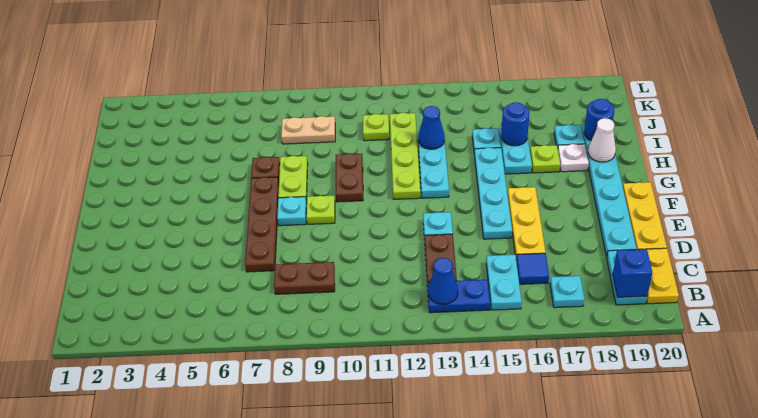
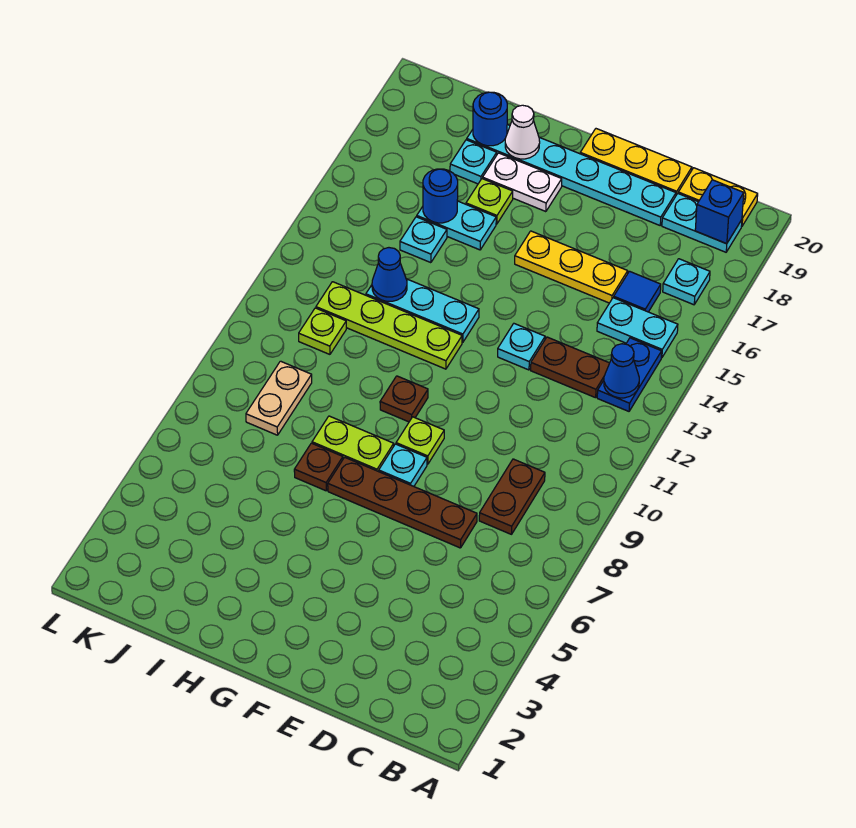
cyan 1x4 plate [475,147,512,239] -> none
brown 1x2 plate [336,153,363,202] -> brown 1x1 plate [380,376,428,422]
white 1x1 plate [558,144,589,172] -> white 1x2 plate [483,153,562,212]

